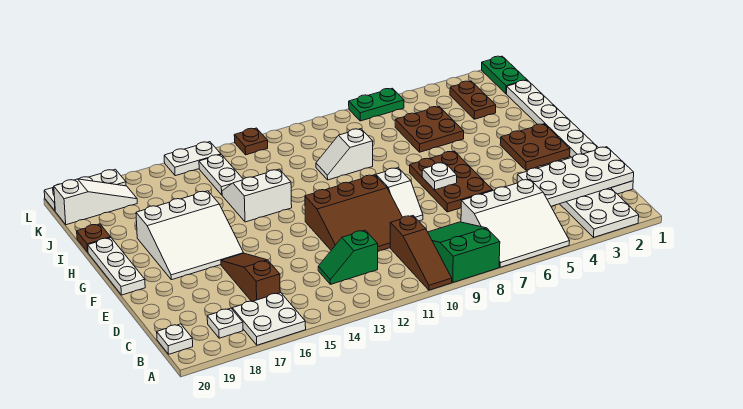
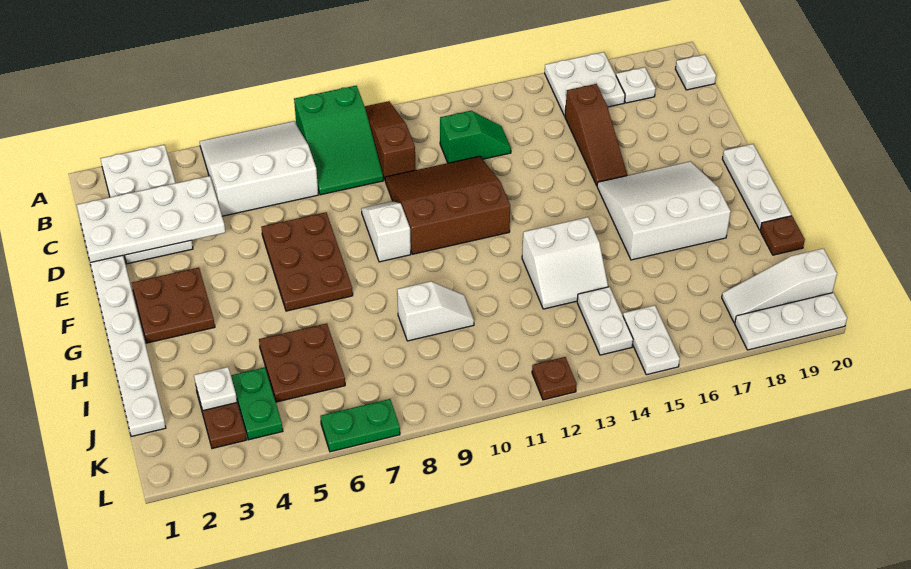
white 1x1 plate [422,162,457,190] -> white 1x1 plate moved to [194,367,237,411]
green 1x2 plate [482,56,527,94] -> green 1x2 plate moved to [231,367,283,440]
white 1x2 plate [164,142,221,176] -> white 1x2 plate turned to [623,305,680,375]

